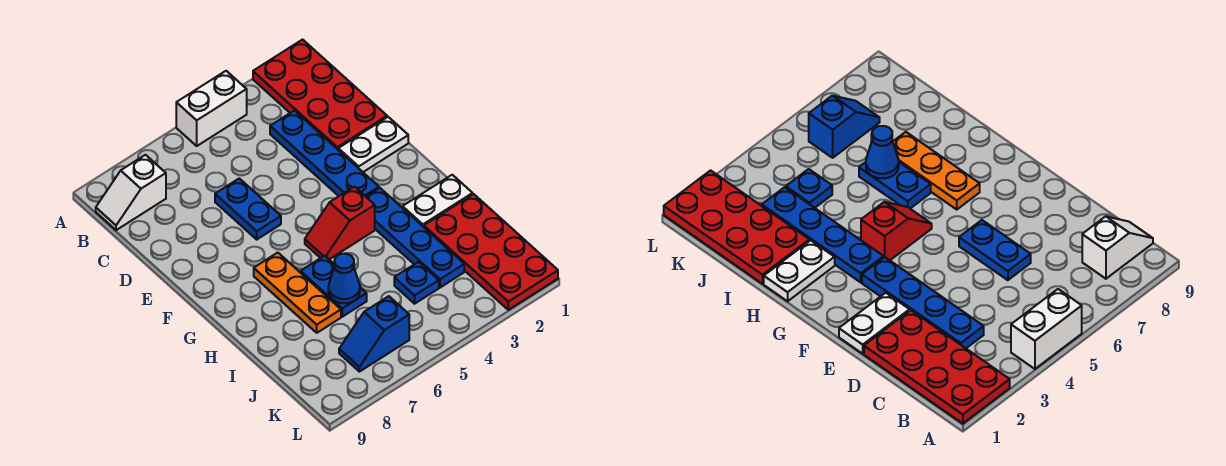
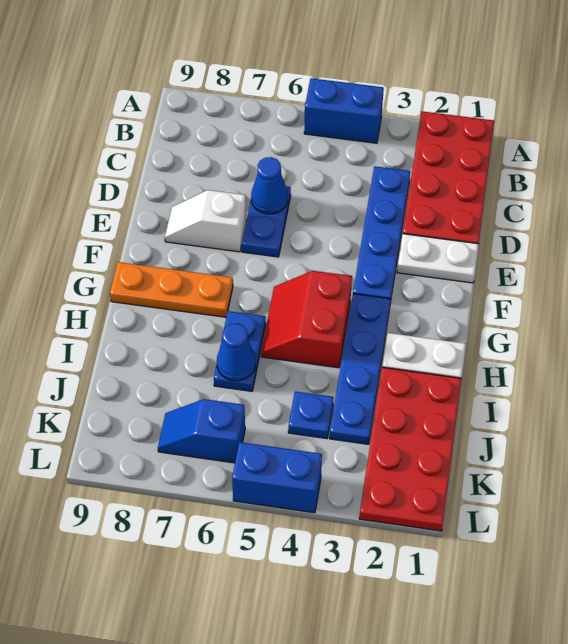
white 1x2 brick [176,71,247,146] -> blue 1x2 brick [304,78,384,143]
white 1x2 slope [96,155,166,230] -> white 1x2 slope moved to [165,190,246,252]
none -> blue 1x1 cone [251,157,288,214]
red 1x2 slope [305,187,375,259] -> red 2x2 slope [261,271,352,368]
orange 1x3 plate [254,253,341,333] -> orange 1x3 plate turned to [110,262,233,317]
none -> blue 1x2 brick [232,442,322,513]

